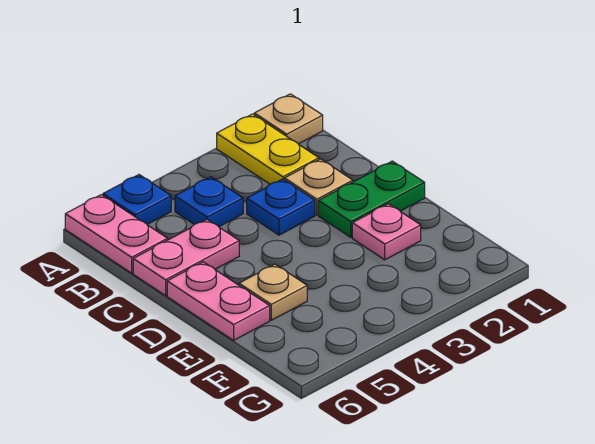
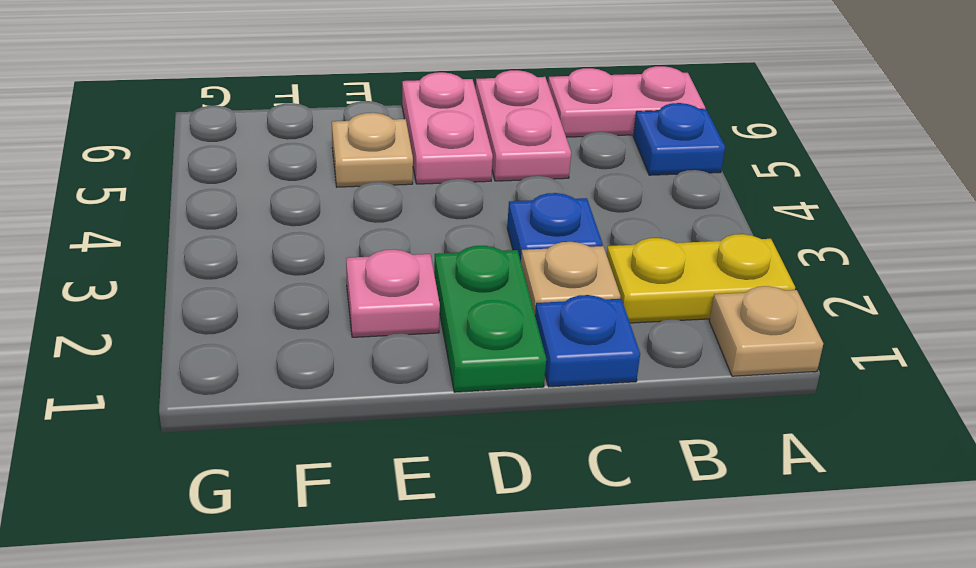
blue 1x1 plate [175,177,243,227] -> blue 1x1 plate moved to [535,295,640,387]
pink 1x2 plate [167,262,270,340] -> pink 1x2 plate turned to [402,72,493,184]

